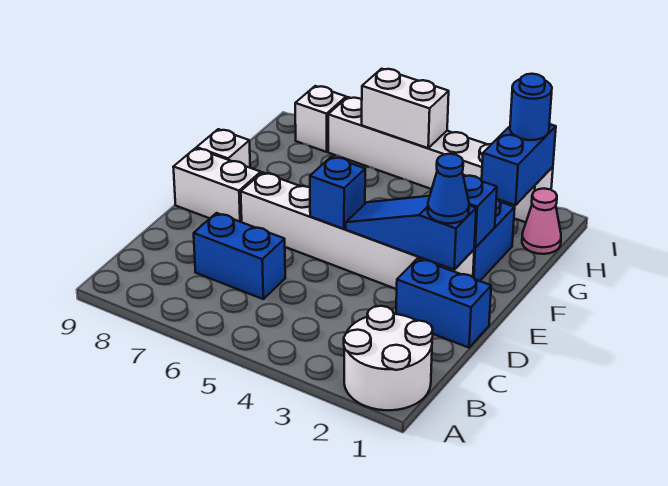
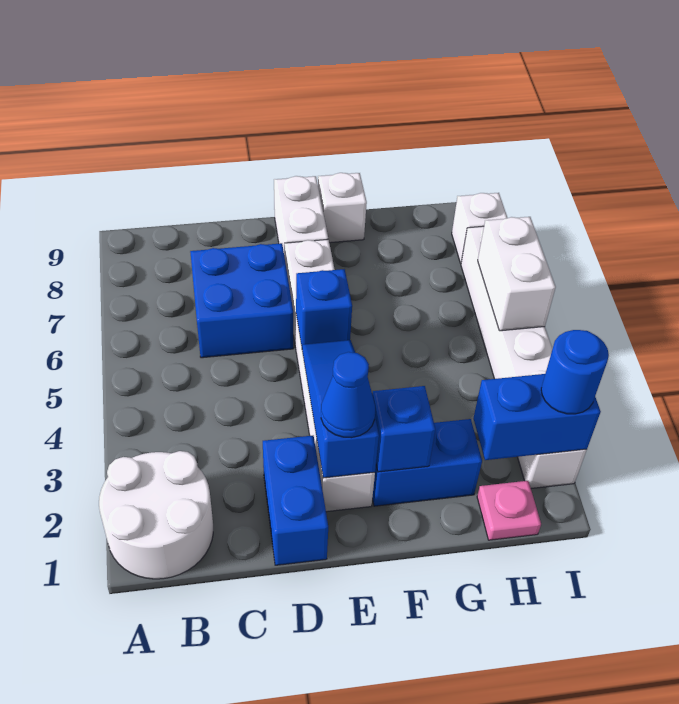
blue 1x2 brick [194,213,285,299] -> blue 2x2 brick [190,243,293,358]
pink 1x1 cone [522,189,561,254] -> pink 1x1 plate [477,481,541,540]

